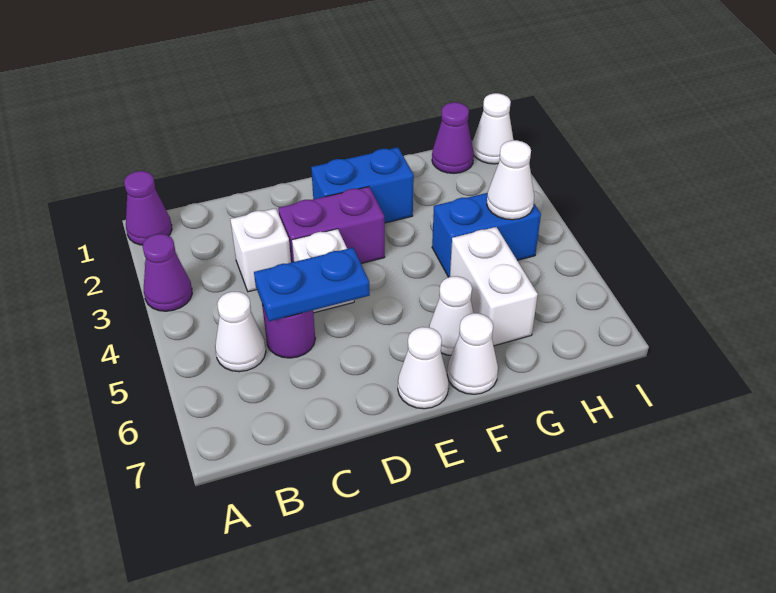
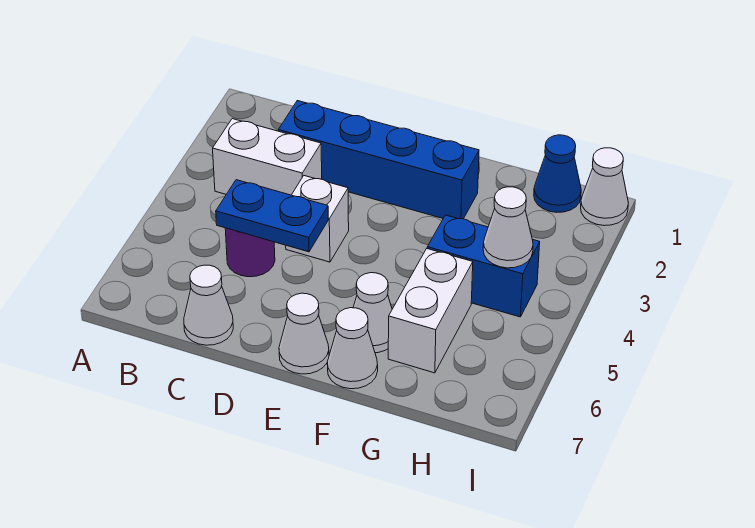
purple 1x1 cone [124,171,172,245] -> none
purple 1x1 cone [143,234,192,311] -> none
white 1x1 cone [215,292,266,372] -> white 1x1 cone moved to [184,265,233,345]
white 1x1 brick [230,208,291,292] -> white 1x2 brick [213,119,322,195]
purple 1x2 brick [278,187,385,263] -> none
blue 1x2 brick [311,147,414,223] -> blue 1x4 brick [278,101,479,219]
purple 1x1 cone [432,102,474,173] -> blue 1x1 cone [534,135,581,212]

